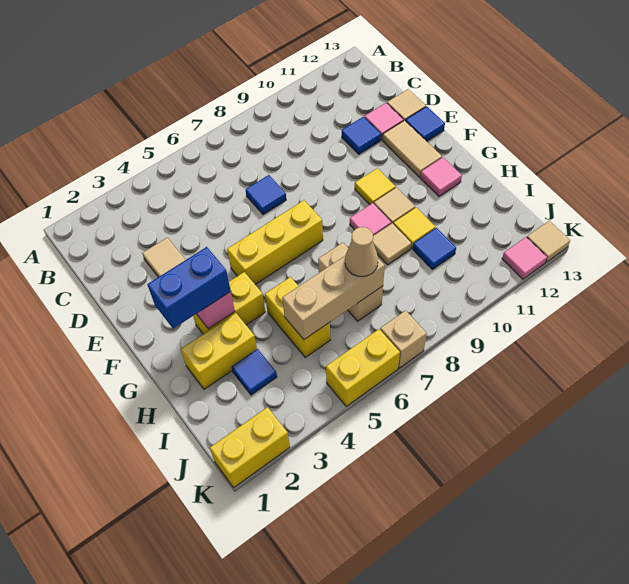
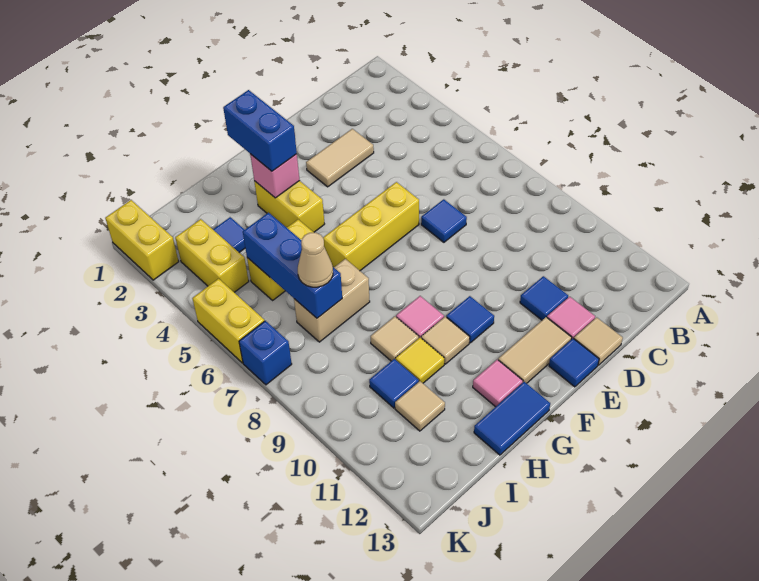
yellow 1x3 brick [227,200,323,284] -> yellow 1x3 brick turned to [323,182,419,271]
yellow 1x1 tile [355,168,396,205] -> blue 1x1 tile [446,296,494,343]
none -> blue 1x2 tile [474,382,550,455]
yellow 1x2 brick [181,313,257,389] -> yellow 1x2 brick moved to [175,219,249,292]
tan 1x3 brick [282,256,385,340] -> blue 1x3 brick [243,213,342,318]
tan 1x1 brick [380,310,427,368] -> blue 1x1 brick [239,321,292,385]
pink 1x1 tile [502,237,547,279] -> none
tan 1x1 tile [527,221,570,262] -> tan 1x1 tile moved to [395,381,445,431]

